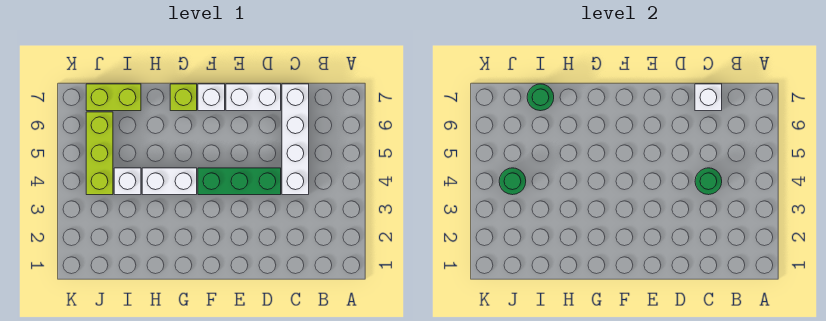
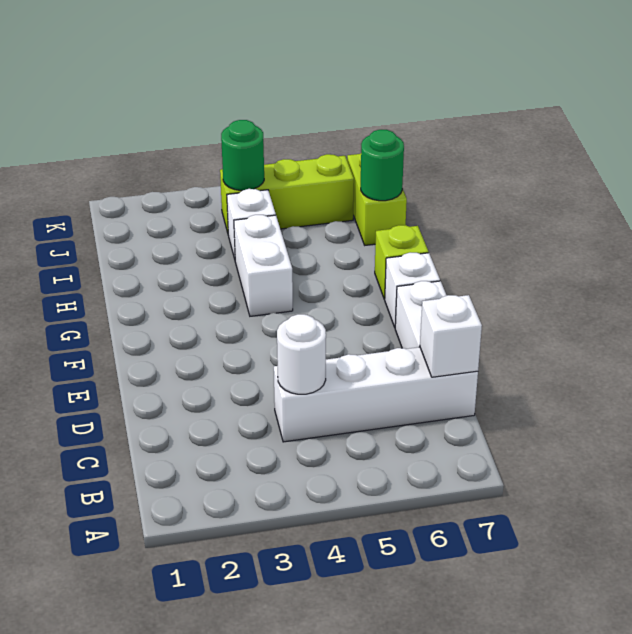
green 1x1 round brick [695,168,722,195] -> white 1x1 round brick [277,314,326,394]
green 1x3 brick [198,168,281,195] -> none

